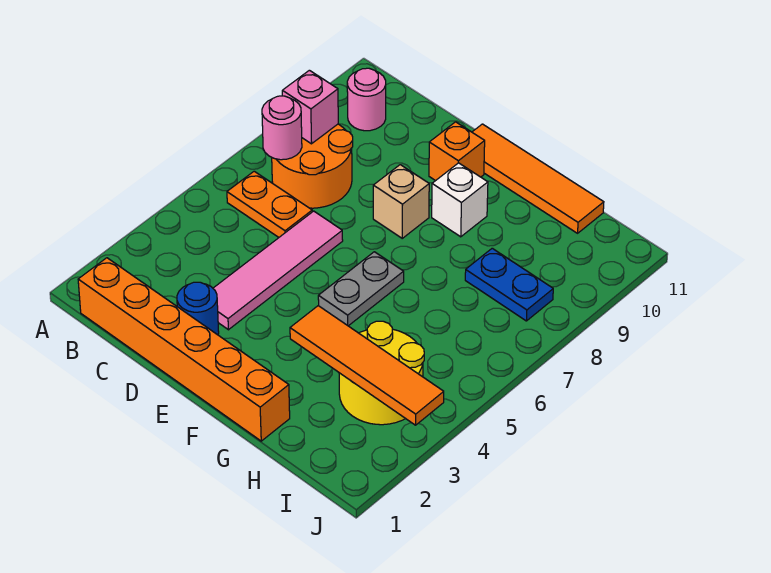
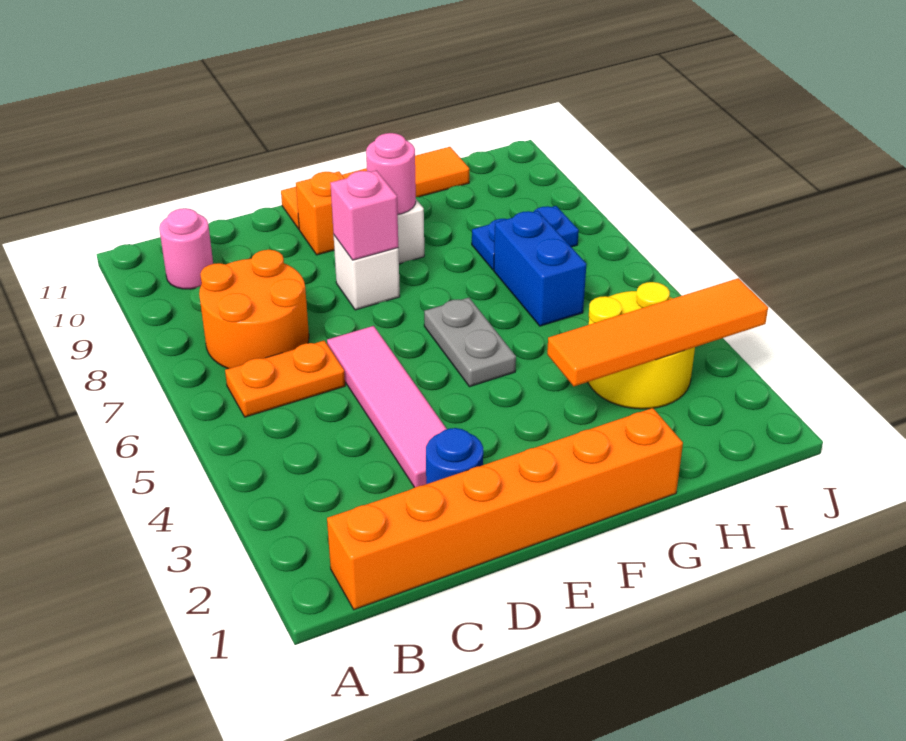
pink 1x1 round brick [262,96,302,160] -> pink 1x1 round brick moved to [366,133,416,214]
pink 1x1 brick [282,70,338,144] -> pink 1x1 brick moved to [330,171,398,260]
tan 1x1 brick [373,165,429,238] -> white 1x1 brick [334,236,400,310]
none -> blue 1x2 brick [494,211,586,326]

